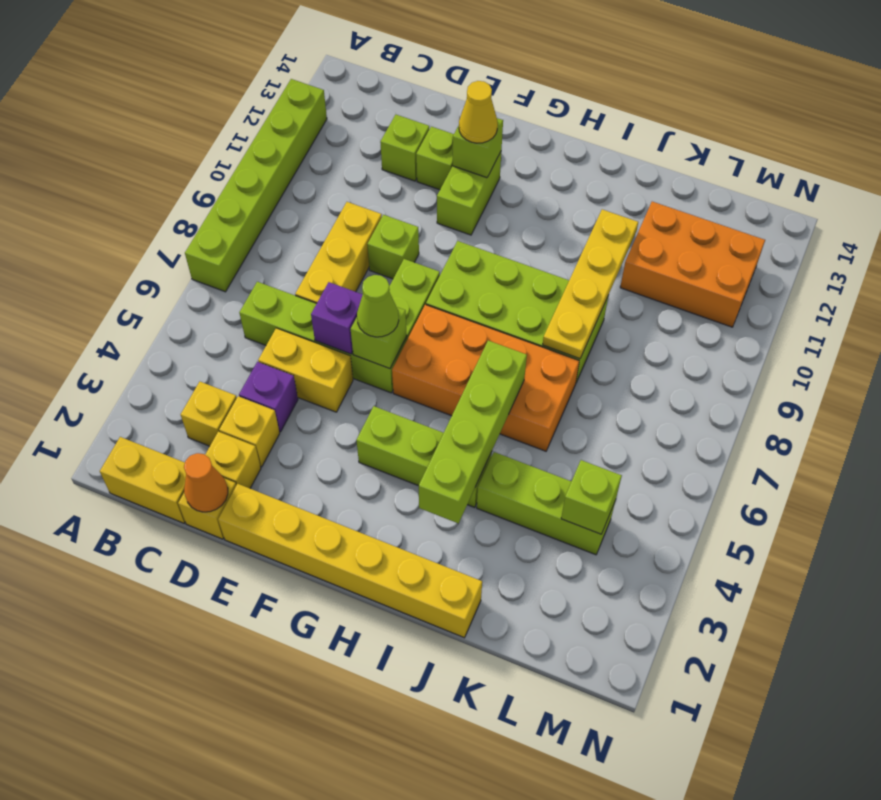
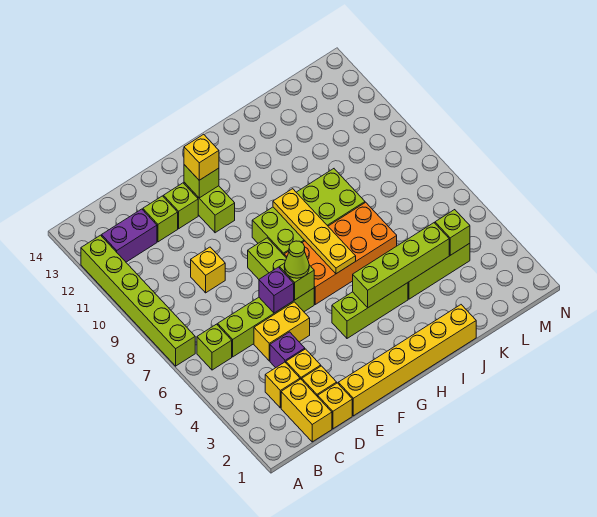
yellow 1x2 brick [100,437,186,523] -> yellow 1x2 brick turned to [281,379,332,442]
none -> purple 1x2 brick [102,209,157,262]
orange 1x1 cone [184,453,228,512] -> none
yellow 1x3 brick [295,202,382,303] -> yellow 1x1 brick [191,247,225,293]
lime 1x1 brick [367,215,419,279] -> lime 1x1 brick moved to [197,324,232,370]
yellow 1x1 cone [459,81,498,143] -> yellow 1x1 brick [184,134,219,180]
lime 1x4 brick [419,341,527,523] -> lime 1x4 brick turned to [353,223,449,308]
yellow 1x4 plate [543,209,638,359] -> yellow 1x4 plate moved to [273,189,356,274]
orange 2x3 brick [620,202,765,327] -> none

